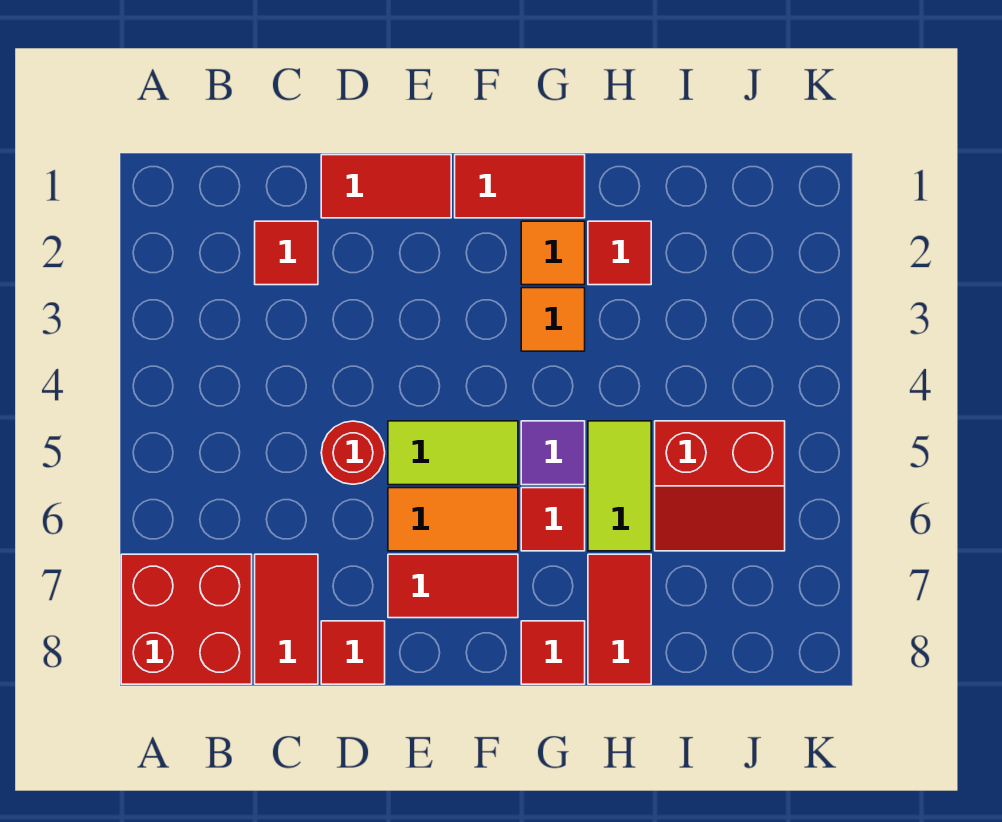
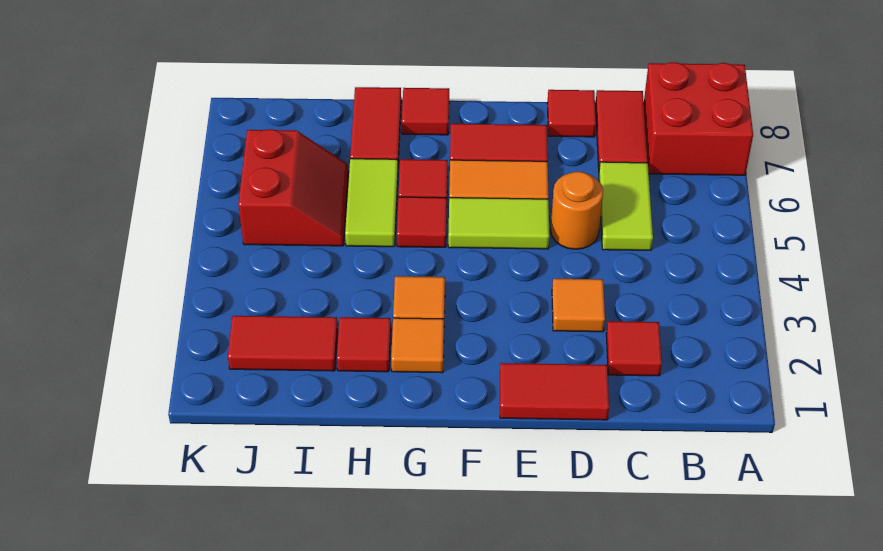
none -> lime 1x2 tile [599,162,653,250]
none -> orange 1x1 tile [552,279,605,332]
red 1x1 round brick [321,421,385,484] -> orange 1x1 round brick [551,172,603,249]
red 1x2 tile [455,155,585,218] -> red 1x2 tile moved to [228,316,338,371]
purple 1x1 tile [521,421,585,485] -> red 1x1 tile [397,197,447,247]
red 2x2 slope [655,421,785,551] -> red 2x2 slope turned to [238,129,349,246]

